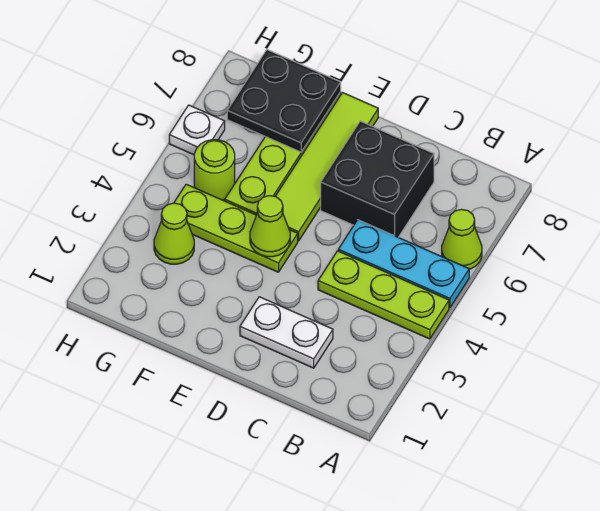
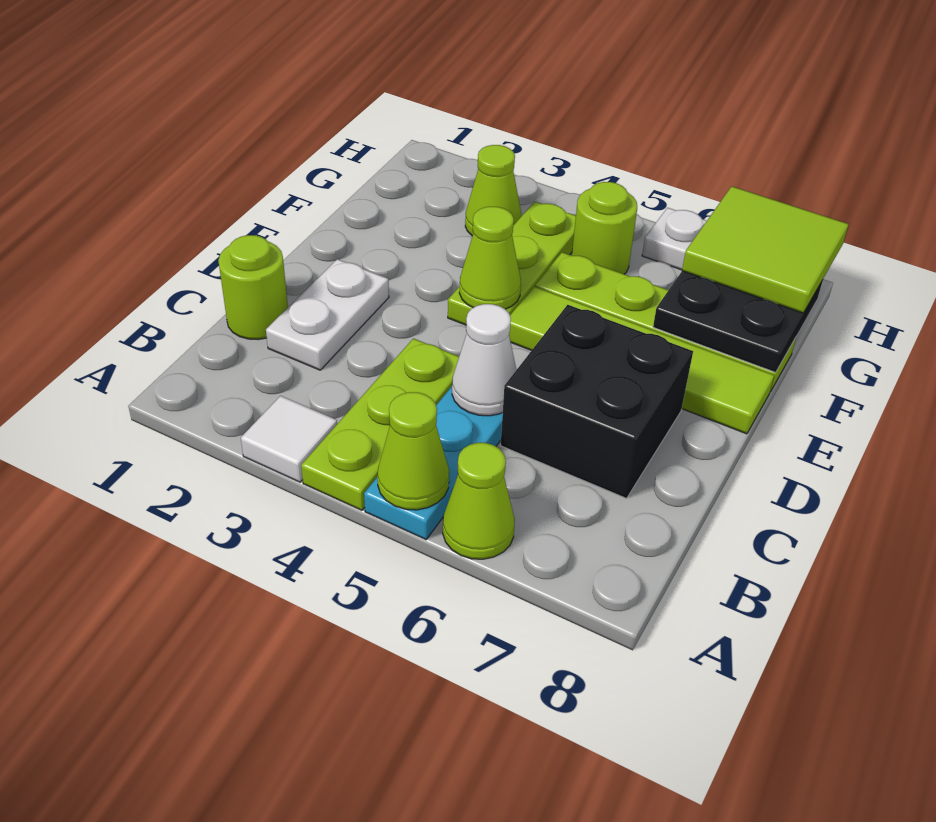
none -> white 1x1 tile [241,396,337,482]
none -> lime 1x1 cone [377,392,449,510]
none -> lime 1x1 round brick [218,235,288,340]
none -> white 1x1 cone [452,304,516,416]
none -> lime 2x2 tile [682,186,849,313]

